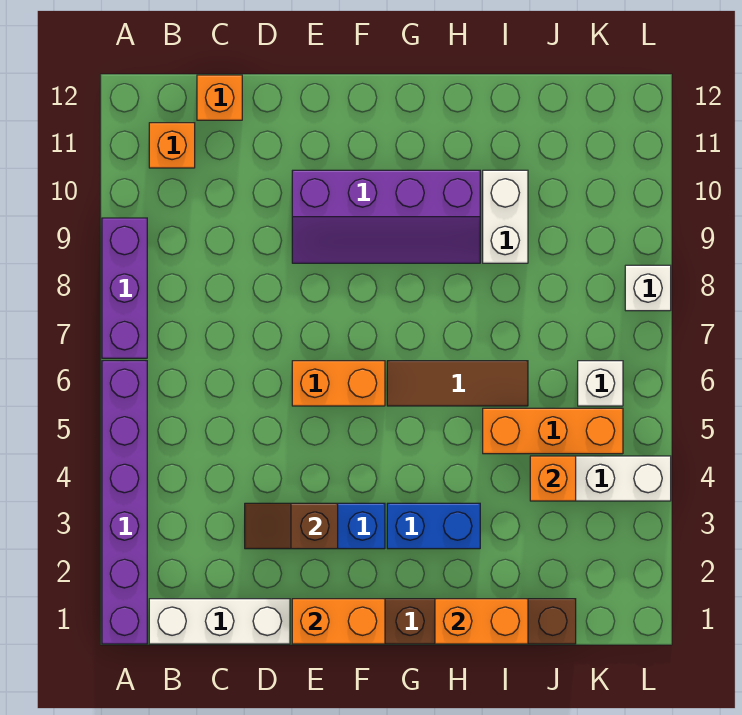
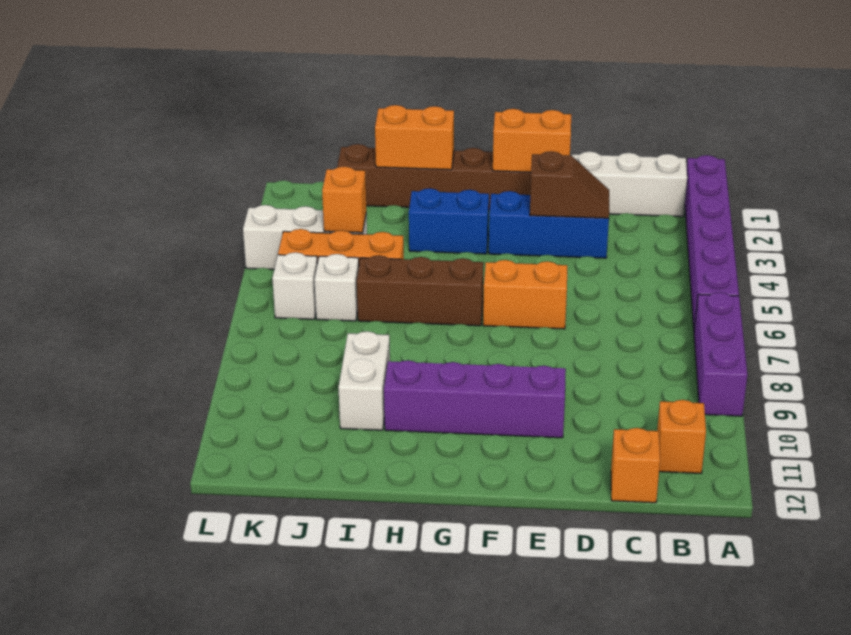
brown 1x3 tile [387,361,528,406] -> brown 1x3 brick [357,255,484,326]
white 1x1 brick [625,265,671,311] -> white 1x1 brick moved to [314,254,359,321]

